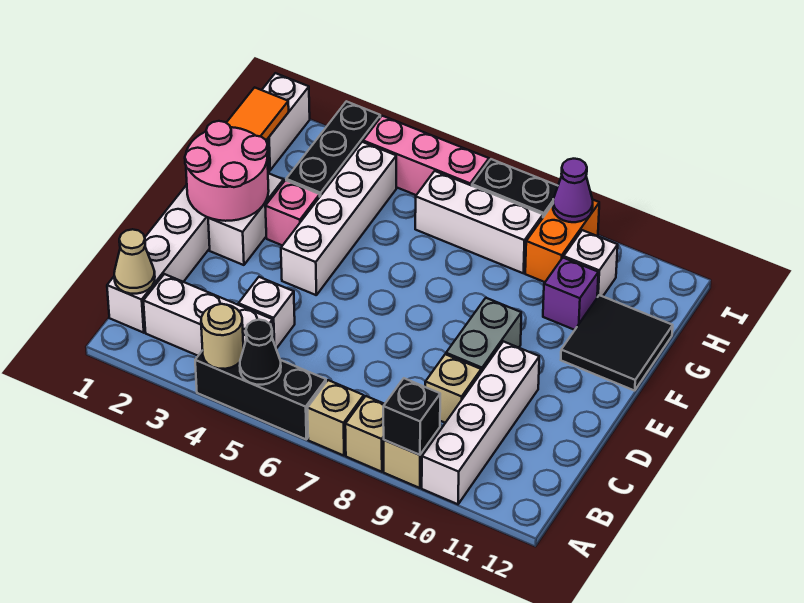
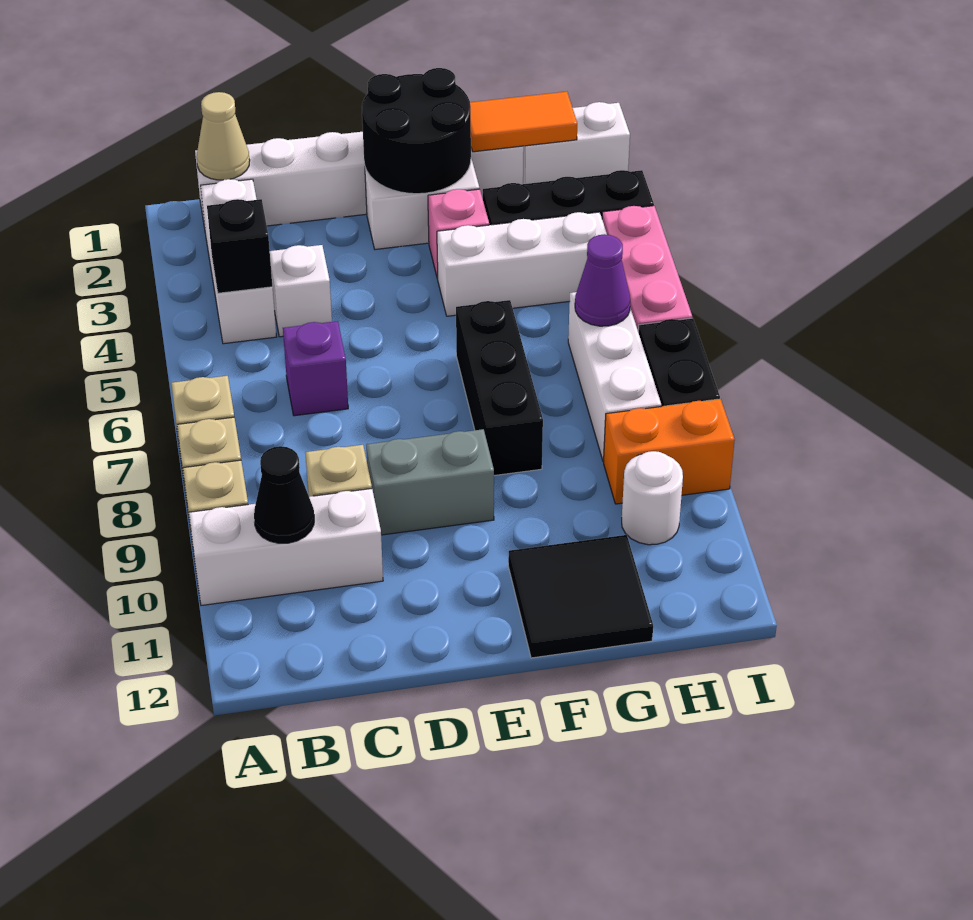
black 1x3 brick [195,344,326,439] -> black 1x3 brick moved to [456,300,543,476]
tan 1x1 round brick [201,304,243,369] -> none
black 1x1 cone [240,320,281,385] -> black 1x1 cone moved to [254,446,314,543]
black 1x1 brick [383,378,440,455] -> black 1x1 brick moved to [207,199,272,293]
white 1x4 brick [422,341,539,504] -> white 1x3 brick [189,489,383,606]
pink 2x2 round brick [185,121,269,221] -> black 2x2 round brick [362,68,471,194]
white 1x4 brick [281,142,396,295] -> white 1x3 brick [437,212,607,316]
purple 1x1 brick [543,258,598,330] -> purple 1x1 brick moved to [283,321,348,416]
white 1x1 brick [564,230,618,297] -> white 1x1 round brick [622,451,683,545]
purple 1x1 cone [553,159,593,222] -> purple 1x1 cone moved to [575,234,630,326]

